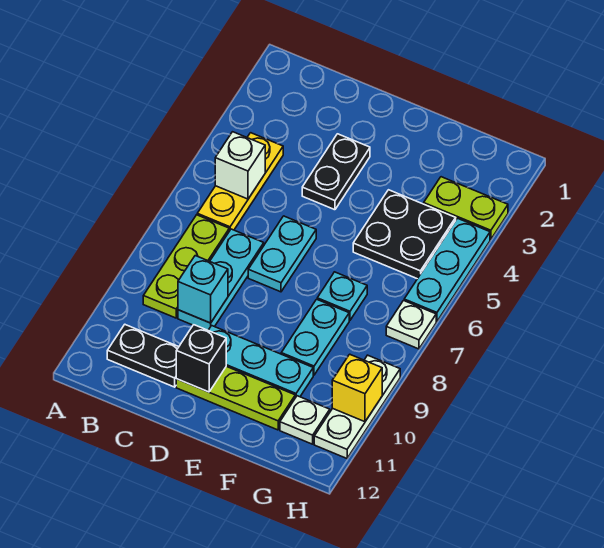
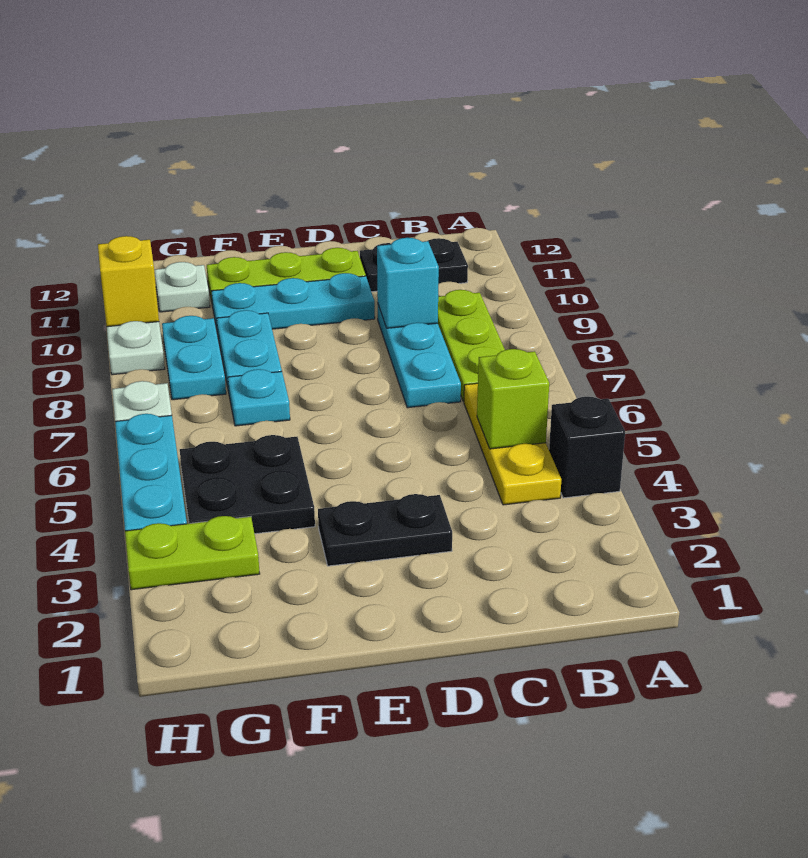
white 1x1 brick [215,132,265,199] -> lime 1x1 brick [477,349,549,449]
black 1x2 plate [302,134,370,210] -> black 1x2 plate turned to [318,494,452,566]
cyan 1x2 plate [248,216,316,292] -> cyan 1x2 plate moved to [162,316,226,400]
black 1x1 brick [176,325,226,392] -> black 1x1 brick moved to [549,397,625,498]

